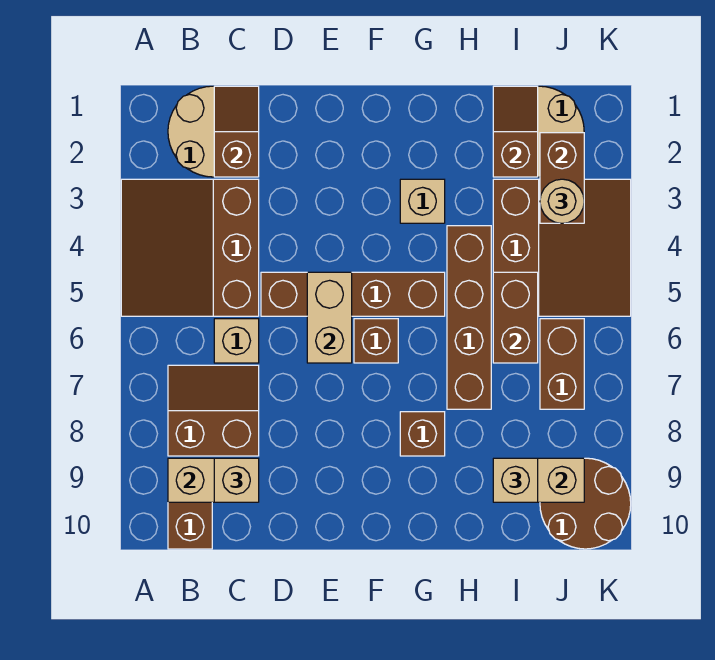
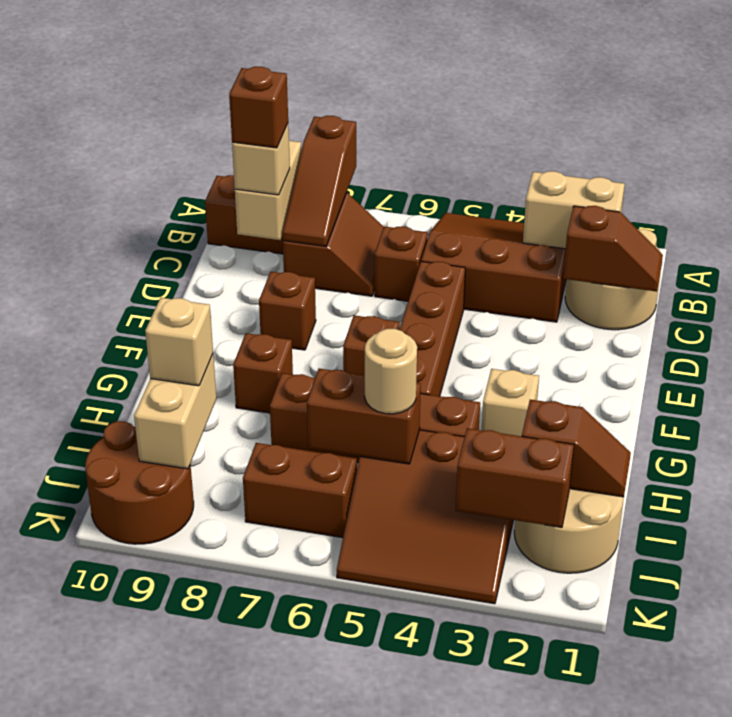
none -> brown 1x3 slope [282,116,356,246]
tan 1x1 brick [214,319,259,363] -> brown 1x1 brick [375,226,428,301]
none -> brown 1x1 brick [229,67,288,148]
tan 1x2 brick [307,272,352,363] -> tan 1x2 brick moved to [523,171,625,249]
none -> brown 1x1 brick [259,272,316,350]
tan 1x1 round brick [540,179,584,223] -> tan 1x1 round brick moved to [365,329,417,414]

